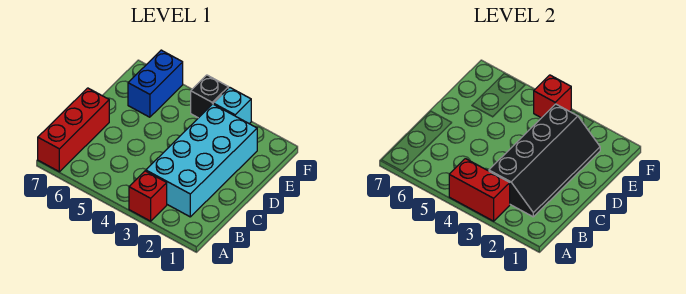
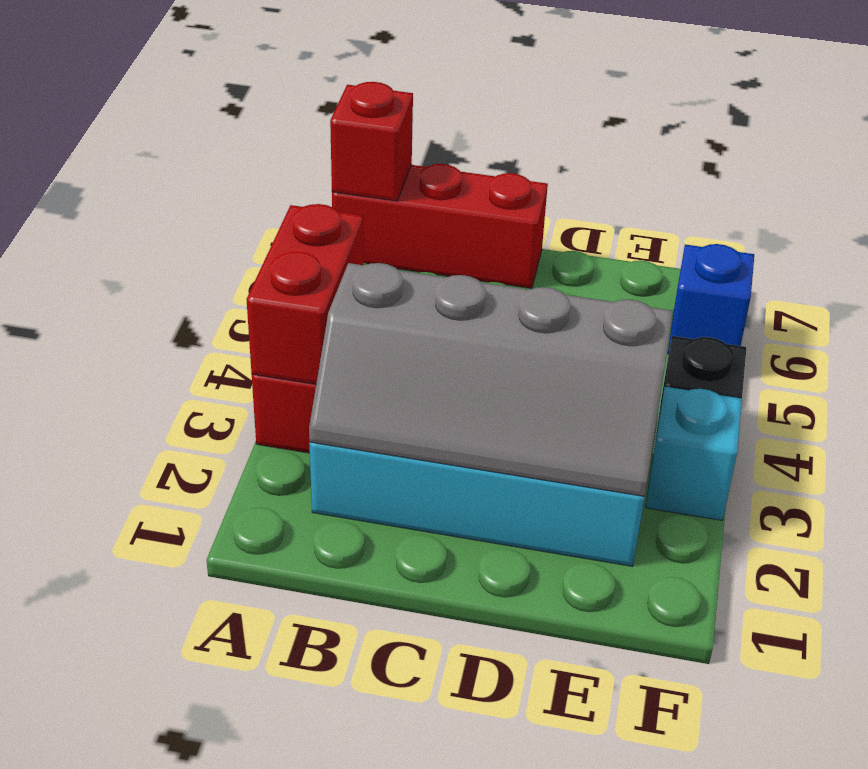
black 2x4 slope [489,104,600,217] -> grey 2x4 slope [309,263,673,496]
blue 1x2 brick [128,50,183,117] -> blue 1x1 brick [668,244,754,354]
red 1x1 brick [534,75,571,118] -> red 1x1 brick moved to [330,82,413,201]

